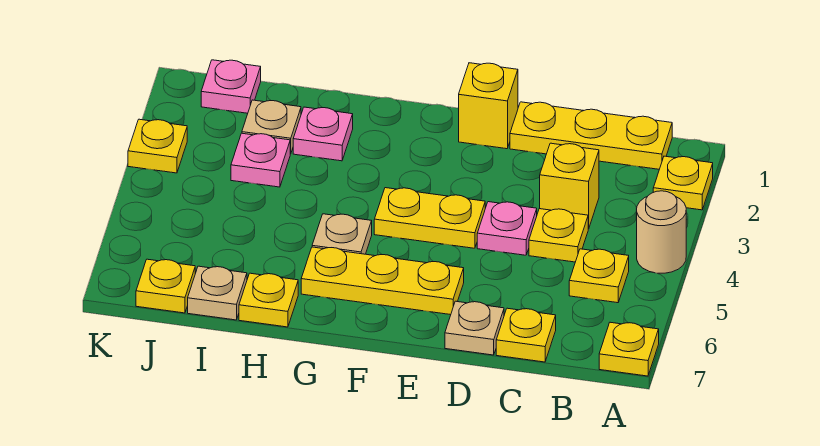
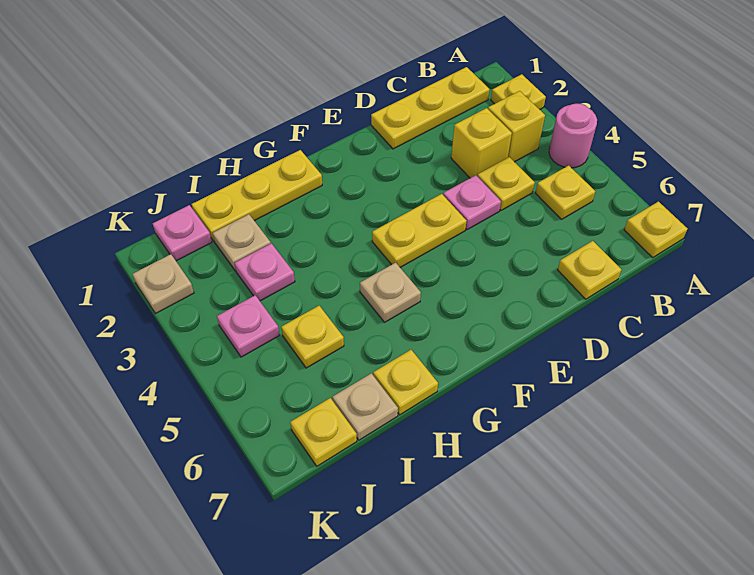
tan 1x1 round brick [637,191,686,273] -> pink 1x1 round brick [549,104,597,168]
tan 1x1 plate [445,301,504,355] -> tan 1x1 plate moved to [133,254,194,313]
yellow 1x1 brick [459,63,518,149] -> yellow 1x1 brick moved to [488,91,545,162]
yellow 1x3 plate [301,247,464,315] -> yellow 1x3 plate moved to [192,150,322,241]
pink 1x1 plate [293,107,353,161] -> pink 1x1 plate moved to [217,295,279,357]
yellow 1x1 plate [128,119,187,173] -> yellow 1x1 plate moved to [281,306,344,368]

